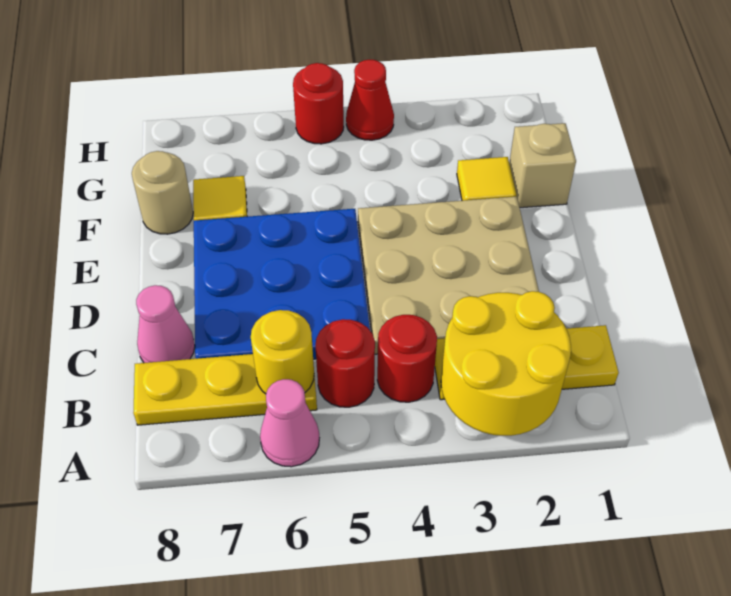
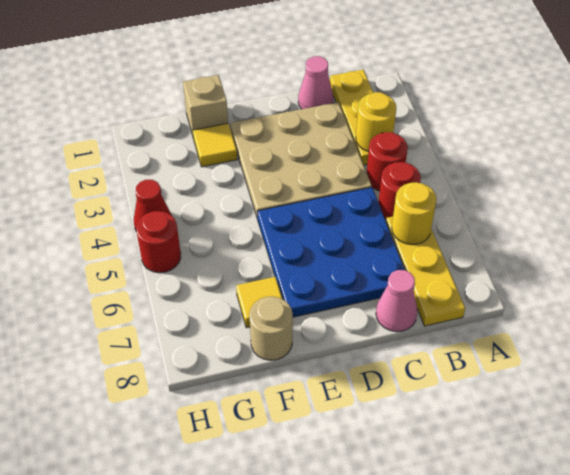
yellow 2x2 round brick [441,291,571,436] -> yellow 1x1 round brick [356,92,396,152]
pink 1x1 cone [260,379,319,467] -> pink 1x1 cone moved to [298,56,334,109]

